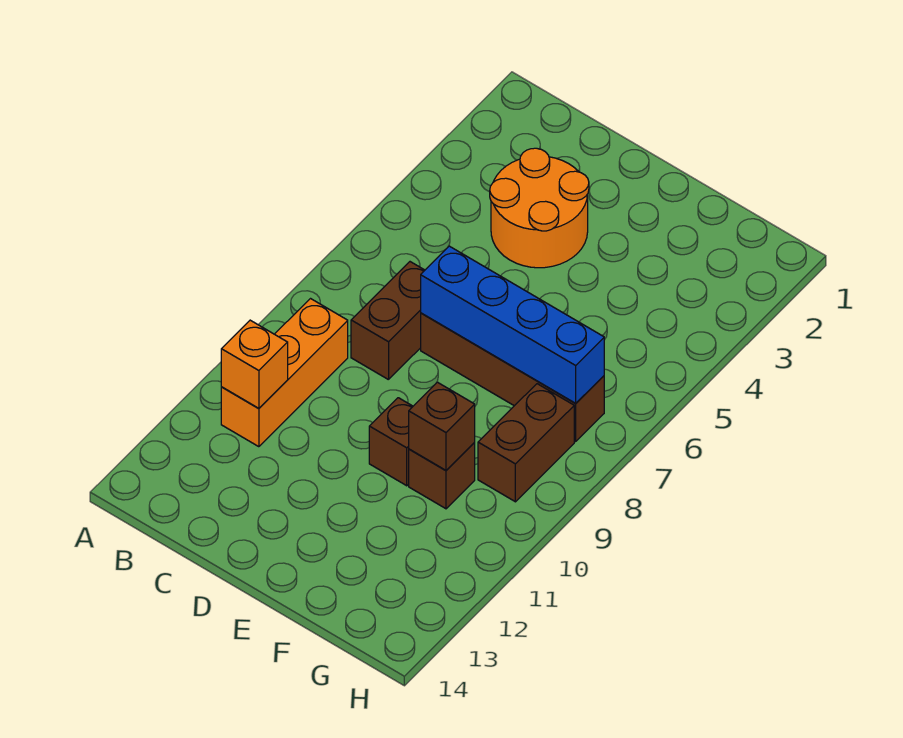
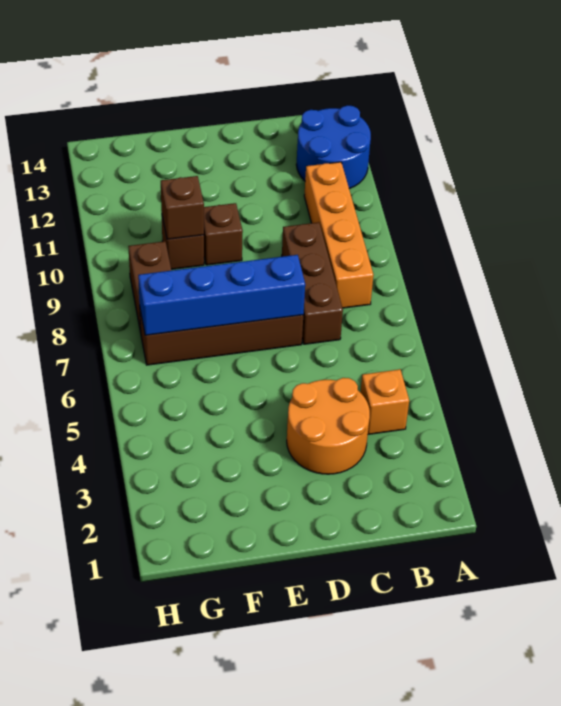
none -> blue 2x2 round brick [296,106,371,189]
orange 1x3 brick [221,299,348,447] -> orange 1x4 brick [304,162,373,308]
orange 1x1 brick [221,320,288,408] -> orange 1x1 brick moved to [360,369,409,434]
brown 1x2 brick [351,262,425,380] -> brown 1x3 brick [282,222,343,344]

